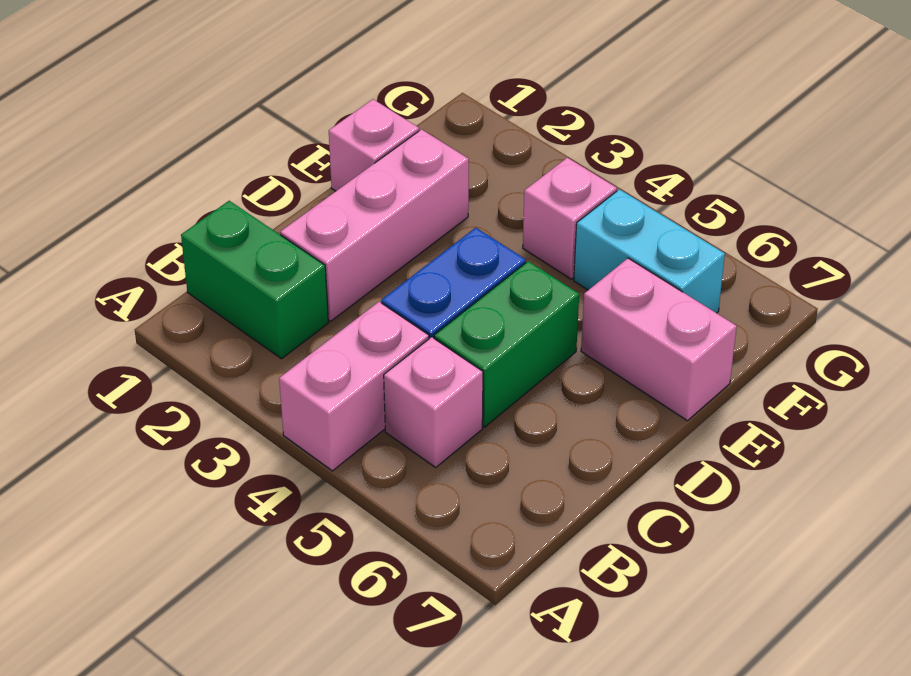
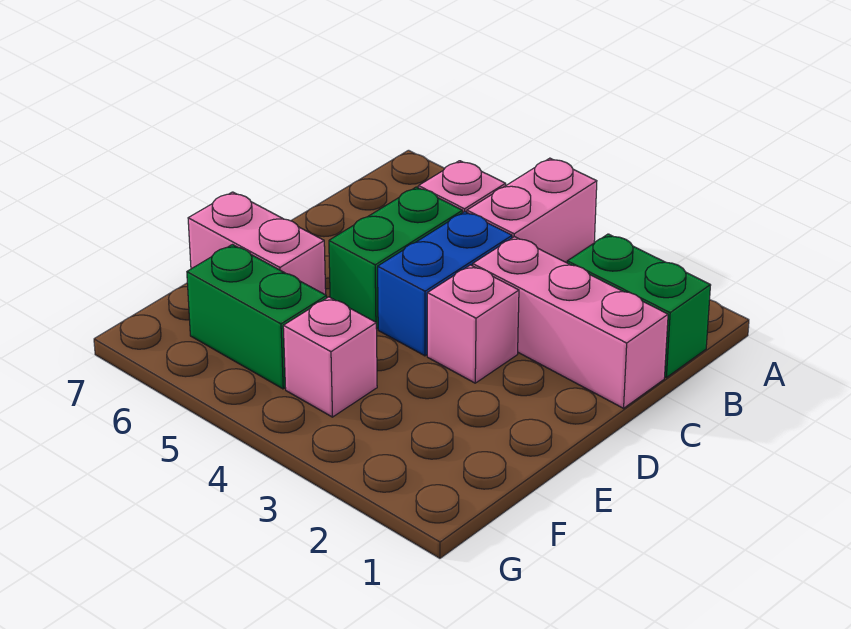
pink 1x3 brick [280,129,469,321] -> pink 1x3 brick turned to [473,237,668,408]
pink 1x1 brick [329,99,419,191] -> pink 1x1 brick moved to [427,265,519,383]
cyan 1x2 brick [574,189,725,313] -> green 1x2 brick [187,245,327,389]

